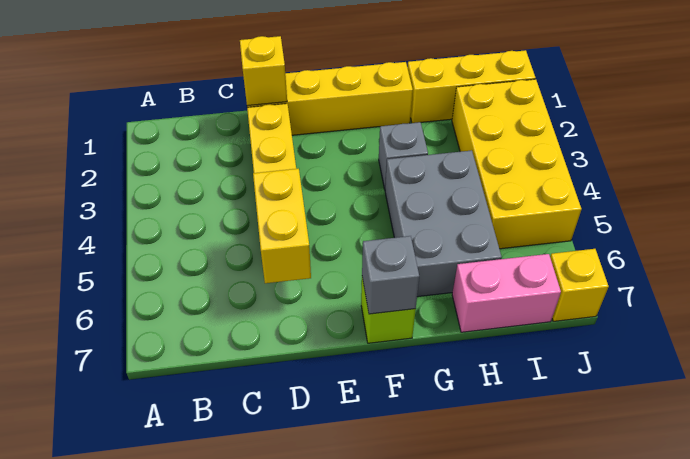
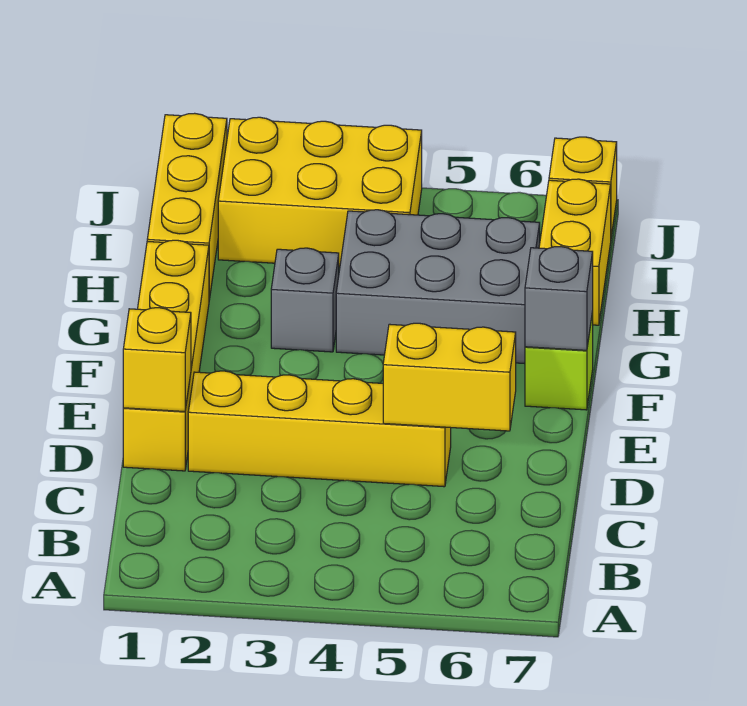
pink 1x2 brick [452,254,561,332] -> yellow 1x2 brick [539,179,611,325]
yellow 2x4 brick [452,79,582,249] -> yellow 2x3 brick [218,117,422,267]

